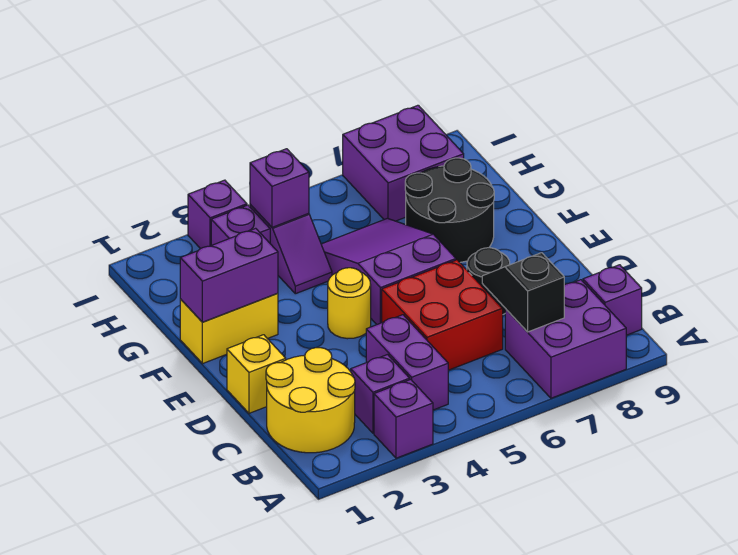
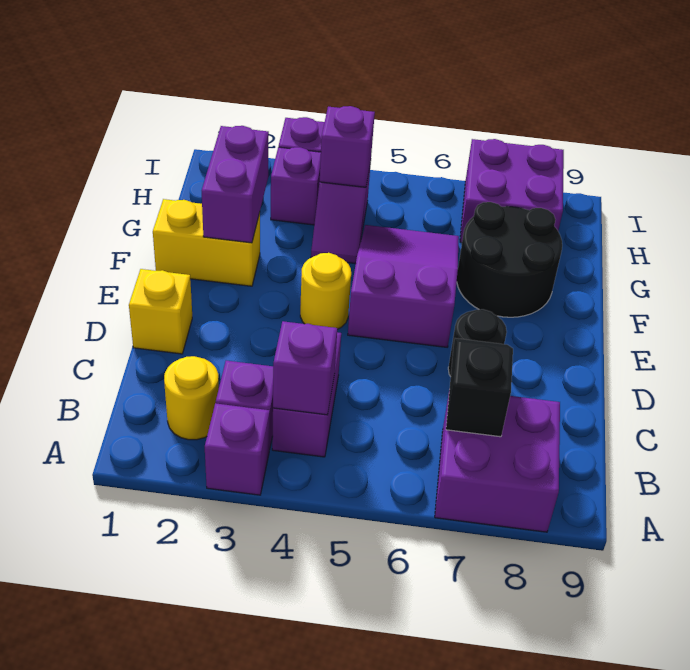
yellow 2x2 round brick [266,348,355,453] -> yellow 1x1 round brick [164,356,219,440]
purple 1x1 brick [583,265,642,335] -> purple 1x1 brick moved to [273,321,337,415]
red 2x2 brick [382,260,503,370] -> none
purple 1x2 brick [180,228,278,322] -> purple 1x2 brick turned to [202,126,269,243]

